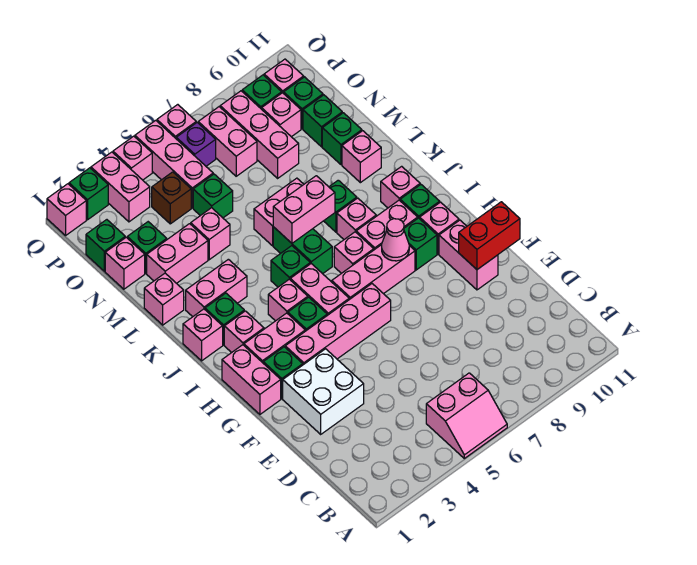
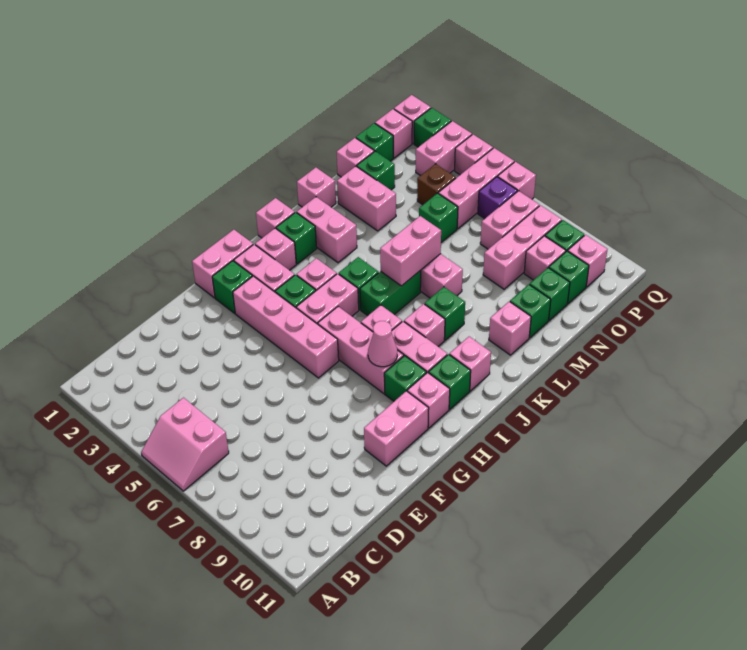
white 2x2 brick [283,349,364,434] -> none
red 1x2 brick [459,202,520,270] -> none
pink 1x2 brick [273,176,335,243] -> pink 1x2 brick turned to [380,216,441,286]
pink 1x1 brick [191,208,230,260] -> pink 1x1 brick moved to [375,109,412,158]

